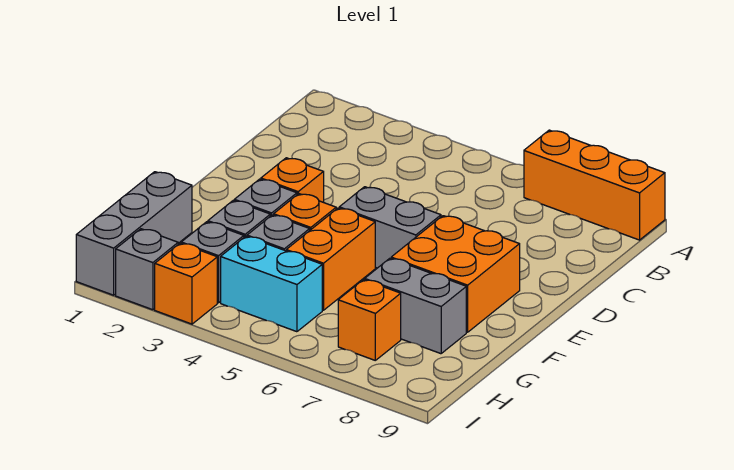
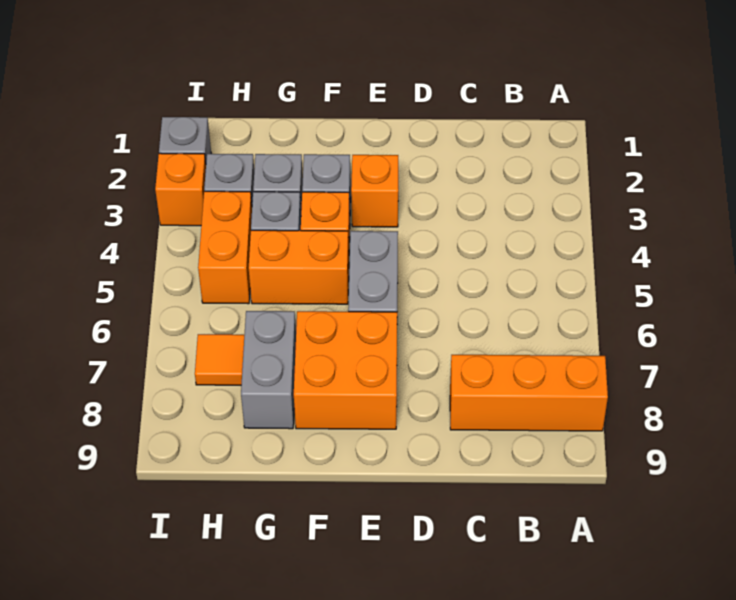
orange 1x3 brick [524,130,665,240] -> orange 1x3 brick turned to [450,355,608,431]
grey 1x3 brick [76,172,192,295] -> none
cyan 1x2 brick [221,236,322,332] -> orange 1x2 brick [198,191,252,304]
orange 1x1 brick [338,280,401,360] -> orange 1x1 tile [195,334,244,385]

